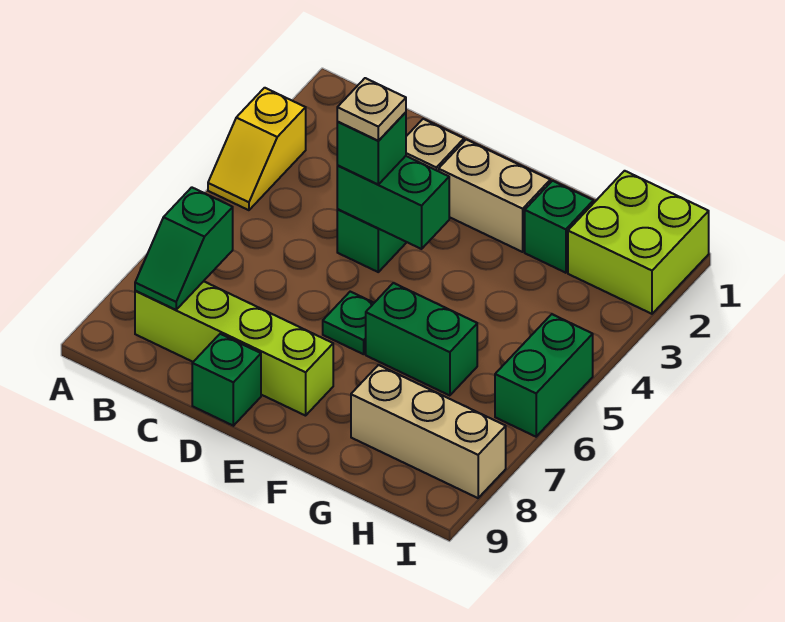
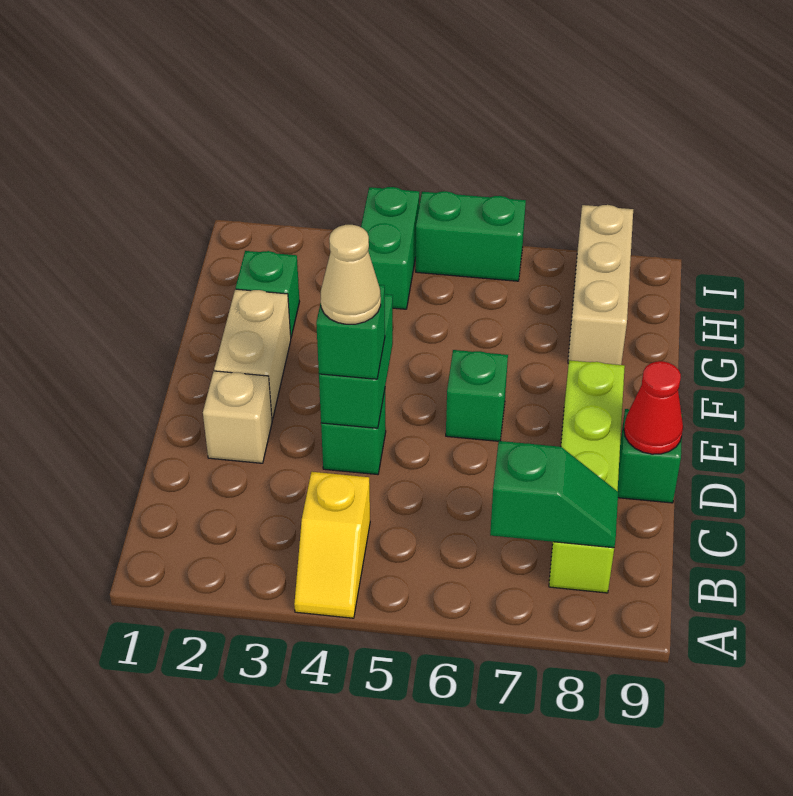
yellow 1x2 slope [208,88,306,210] -> yellow 1x2 slope turned to [294,472,370,618]
tan 1x1 plate [337,78,406,141] -> tan 1x1 cone [321,225,381,324]
none -> red 1x1 cone [624,361,683,454]
green 1x1 plate [323,292,374,354] -> green 1x1 brick [446,350,508,441]
green 1x2 brick [366,283,477,396] -> green 1x2 brick moved to [361,187,419,309]
lime 2x2 brick [568,171,709,314] -> none

